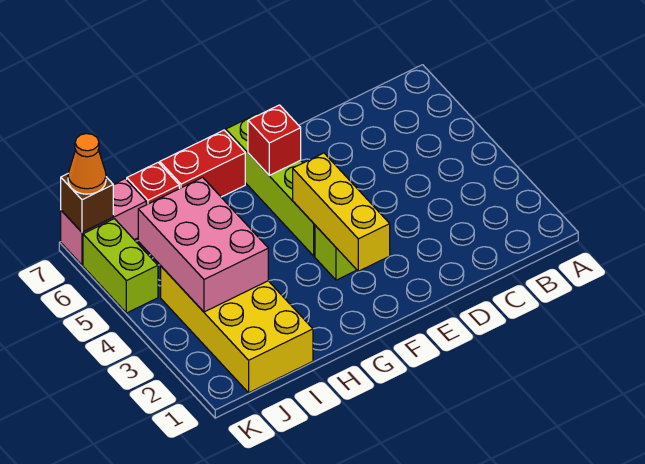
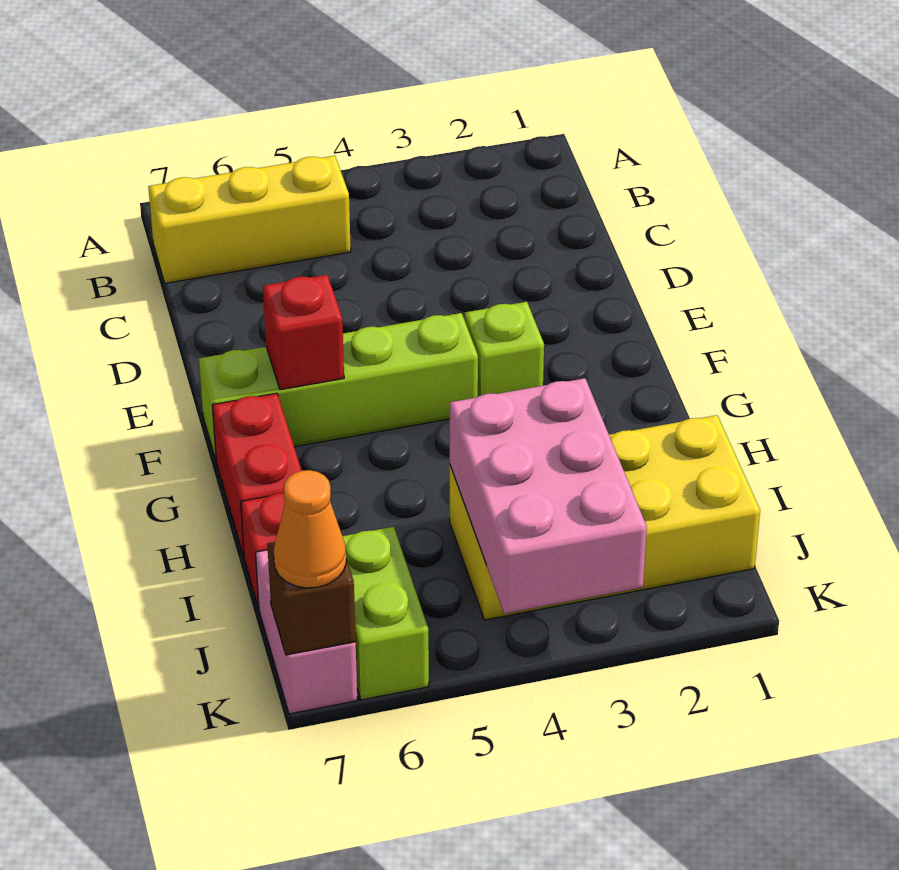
yellow 1x3 brick [293,153,390,271] -> yellow 1x3 brick moved to [148,156,351,283]
pink 2x3 brick [138,177,268,312] -> pink 2x3 brick turned to [450,378,647,614]
lime 1x2 brick [83,219,158,313] -> lime 1x2 brick turned to [342,527,429,700]

